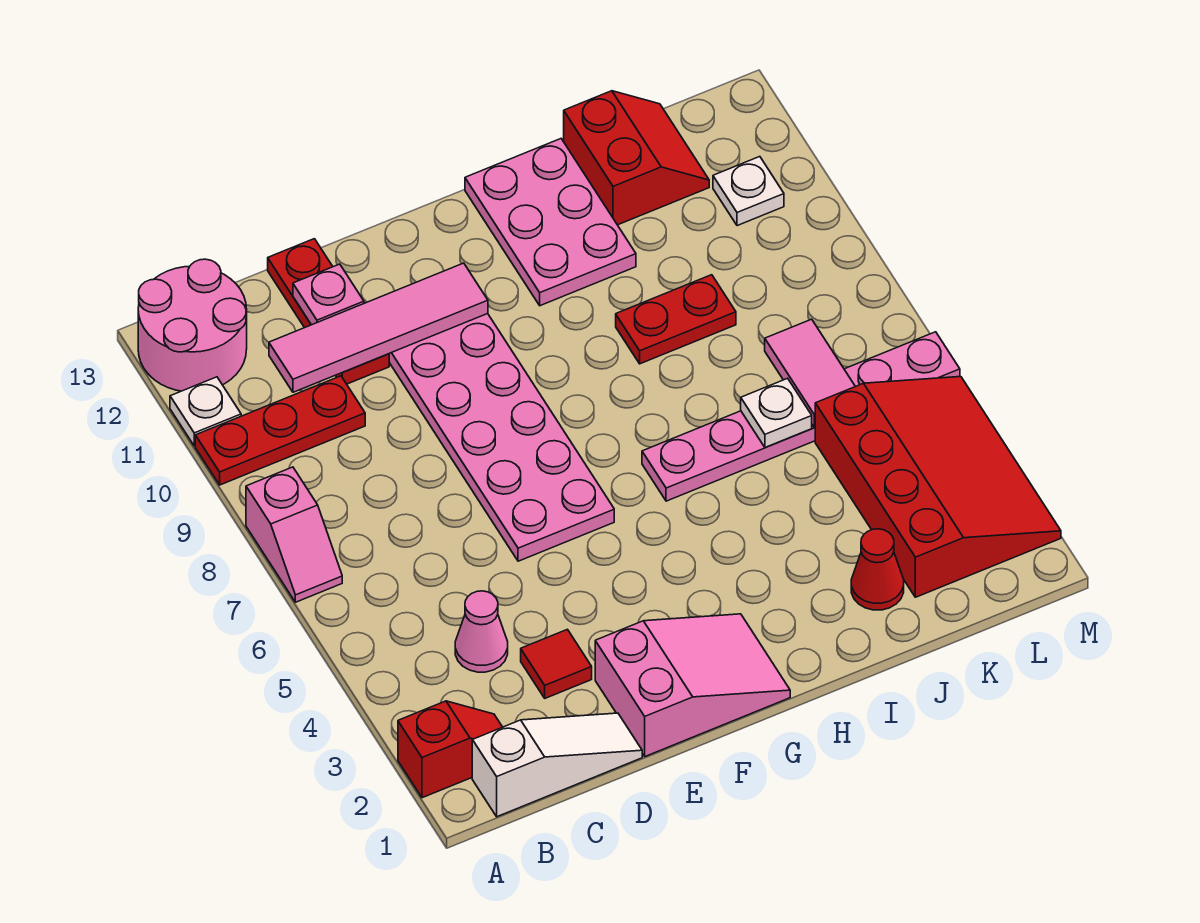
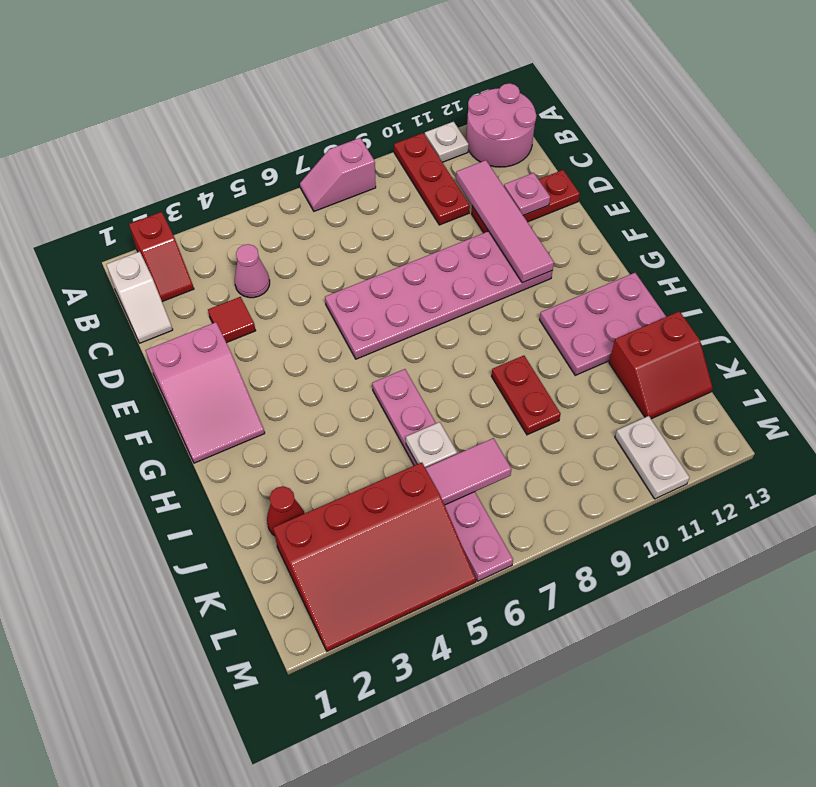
white 1x3 slope [472,713,642,817] -> white 1x2 slope [106,252,173,343]
white 1x1 plate [713,157,784,226] -> white 1x2 plate [615,416,690,499]

